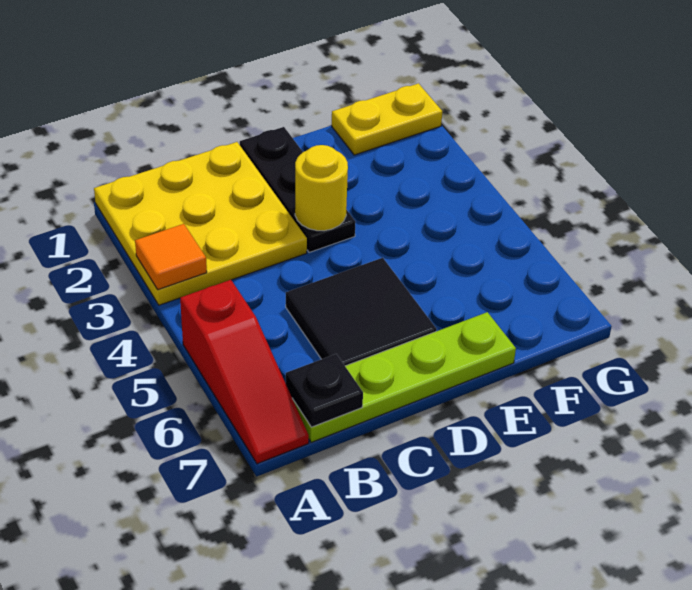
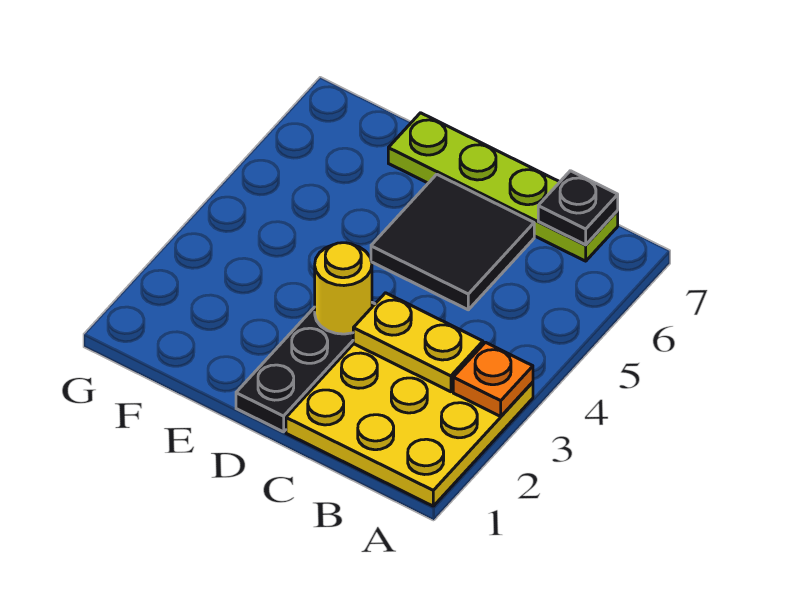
orange 1x1 tile [135,224,207,290] -> orange 1x1 plate [453,342,533,416]
red 1x3 slope [180,280,309,464] -> none
yellow 1x2 plate [332,83,442,155] -> yellow 1x2 plate moved to [353,293,483,392]

